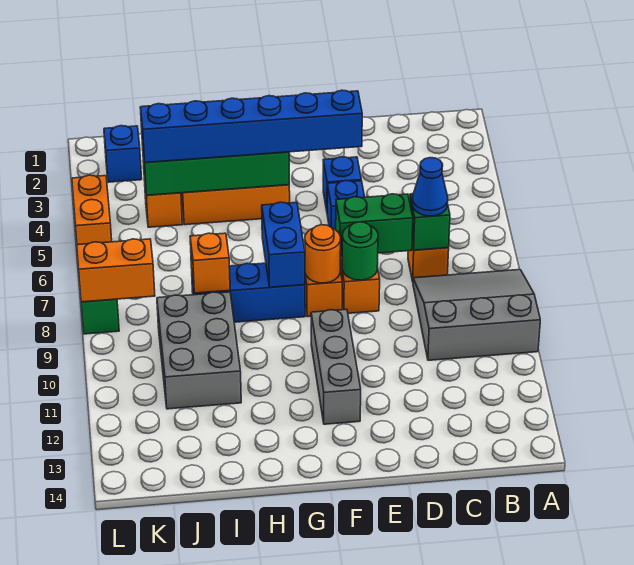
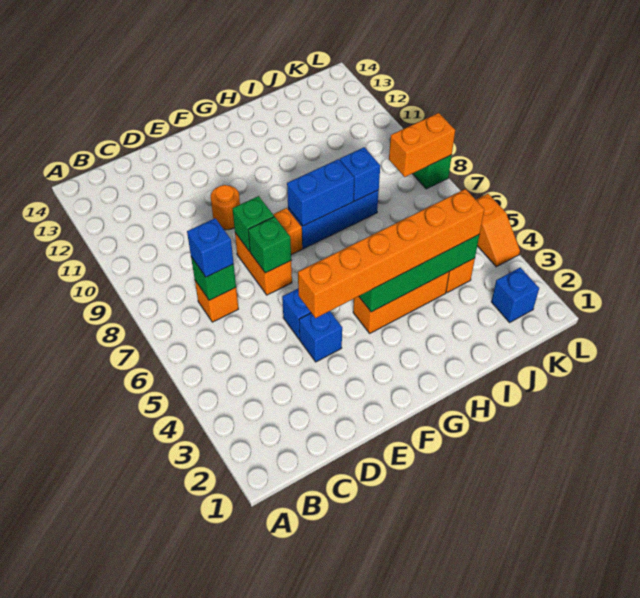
grey 3x3 slope [413,270,540,360] -> none
blue 1x1 cone [412,158,448,216] -> blue 1x1 brick [187,218,234,277]
green 1x2 brick [336,194,413,256] -> green 1x1 brick [248,217,291,273]
blue 1x6 brick [140,90,362,163] -> orange 1x6 brick [298,189,484,318]
green 1x1 round brick [342,222,378,280] -> green 1x1 brick [232,196,274,252]
orange 1x1 round brick [305,225,341,283] -> orange 1x1 round brick moved to [211,185,240,230]
grey 1x3 brick [311,309,361,424] -> none
blue 1x2 brick [262,202,305,287] -> blue 1x2 brick turned to [287,159,354,226]
orange 1x1 brick [190,233,230,293] -> blue 1x1 brick [340,147,380,201]
grey 2x3 brick [157,292,241,409] -> none
orange 1x2 brick [72,175,112,245] -> orange 1x2 slope [476,194,520,267]

